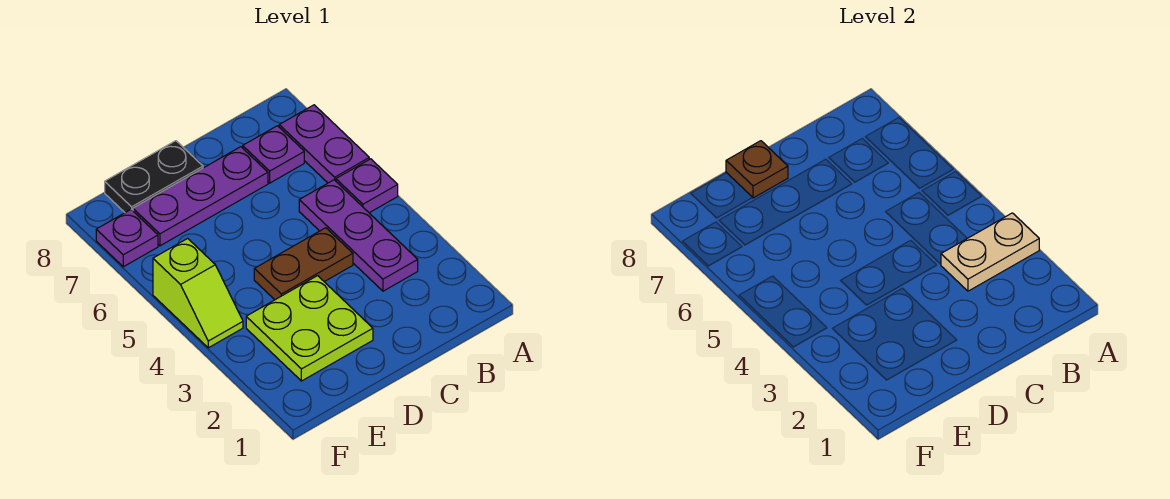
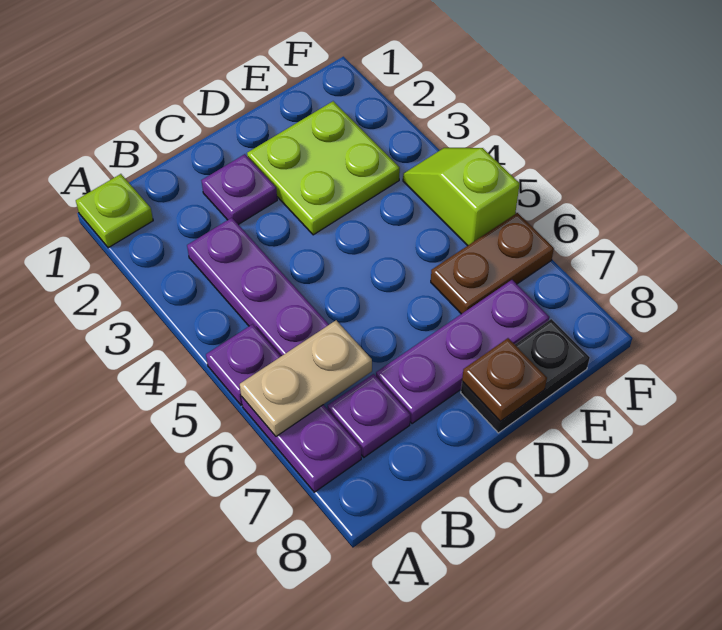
none -> lime 1x1 plate [76,174,153,248]
tan 1x2 plate [941,213,1039,291] -> tan 1x2 plate moved to [240,320,372,436]
brown 1x2 plate [254,228,353,300] -> brown 1x2 plate moved to [431,213,554,314]
purple 1x1 plate [96,210,158,267] -> purple 1x1 plate moved to [201,154,277,225]

